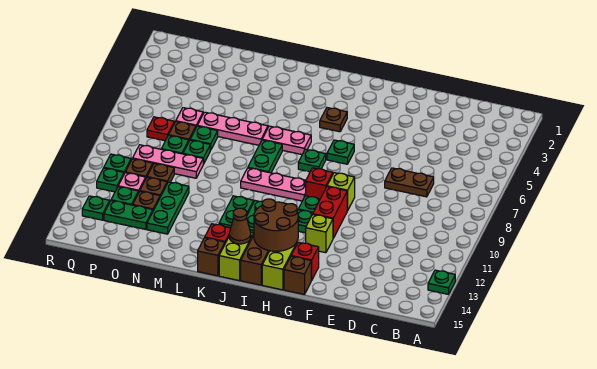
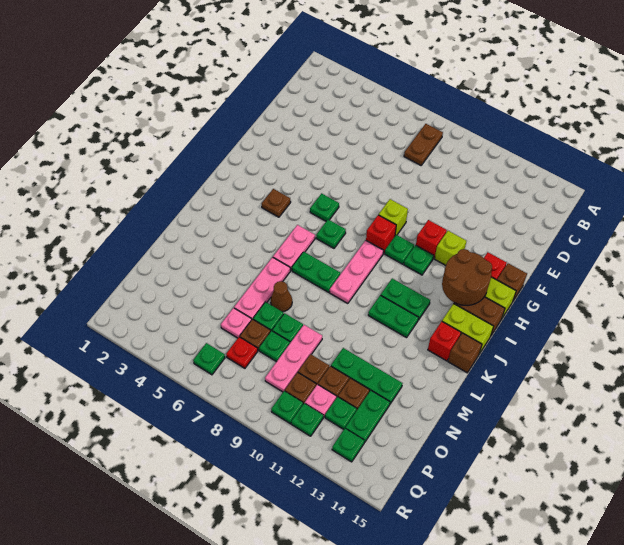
green 1x1 plate [428,270,455,294] -> green 1x1 plate moved to [193,343,225,375]
brown 1x2 plate [385,168,434,197] -> brown 1x2 plate moved to [404,124,443,165]
red 1x2 brick [313,187,347,238] -> red 1x1 brick [416,220,447,258]
brown 1x1 cone [229,208,251,244] -> brown 1x1 cone moved to [271,281,292,312]

